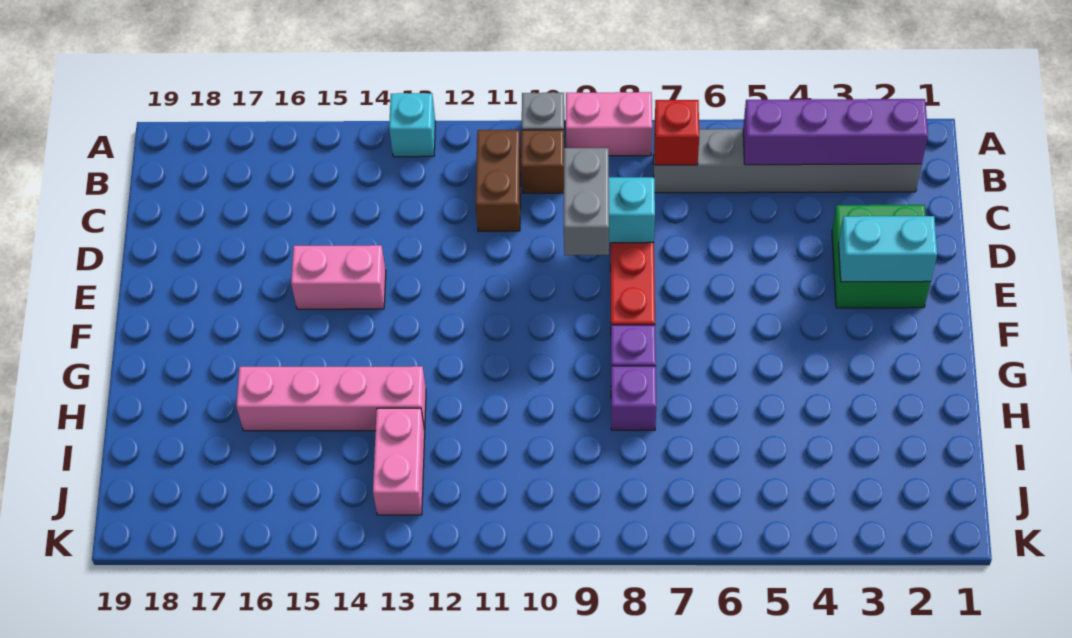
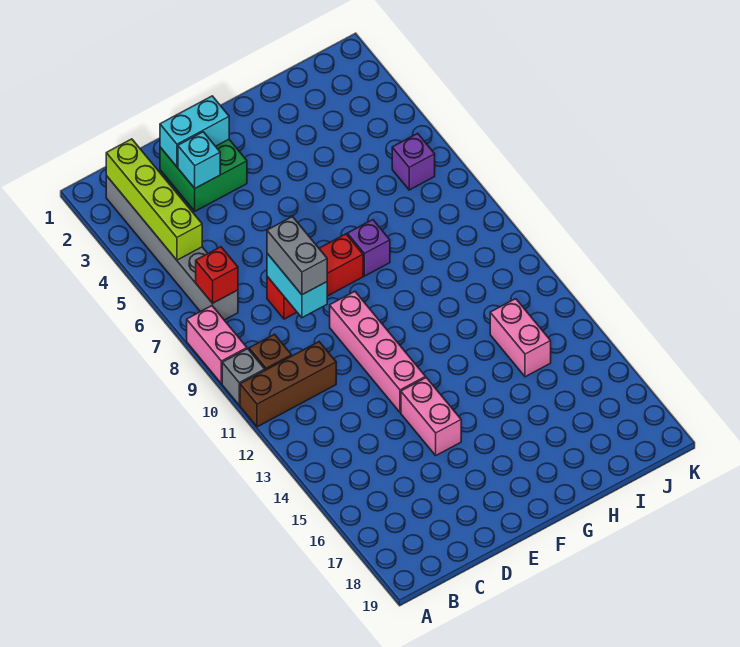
cyan 1x1 brick [389,93,435,157] -> cyan 1x1 brick moved to [178,132,220,188]
purple 1x4 brick [743,99,928,165] -> lime 1x4 brick [106,139,202,260]
brown 1x2 brick [476,130,521,231] -> brown 1x3 brick [240,342,336,427]
grey 1x2 brick [564,148,609,255] -> grey 1x2 brick turned to [267,217,327,295]
cyan 1x2 brick [839,216,937,282] -> cyan 1x2 brick turned to [160,96,229,167]
purple 1x1 brick [611,366,656,430] -> purple 1x1 brick moved to [392,133,435,190]
pink 1x4 brick [236,366,426,431] -> pink 1x4 brick moved to [330,291,426,413]
pink 1x2 brick [373,408,425,515] -> pink 1x2 brick turned to [490,299,551,377]

